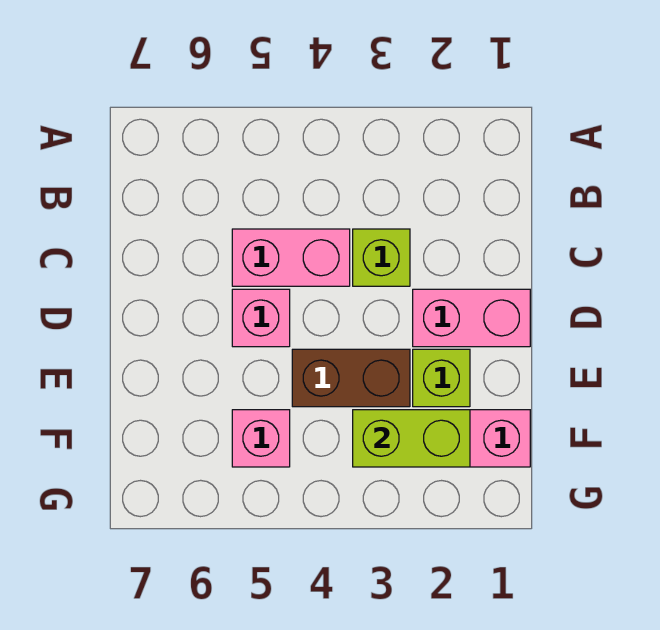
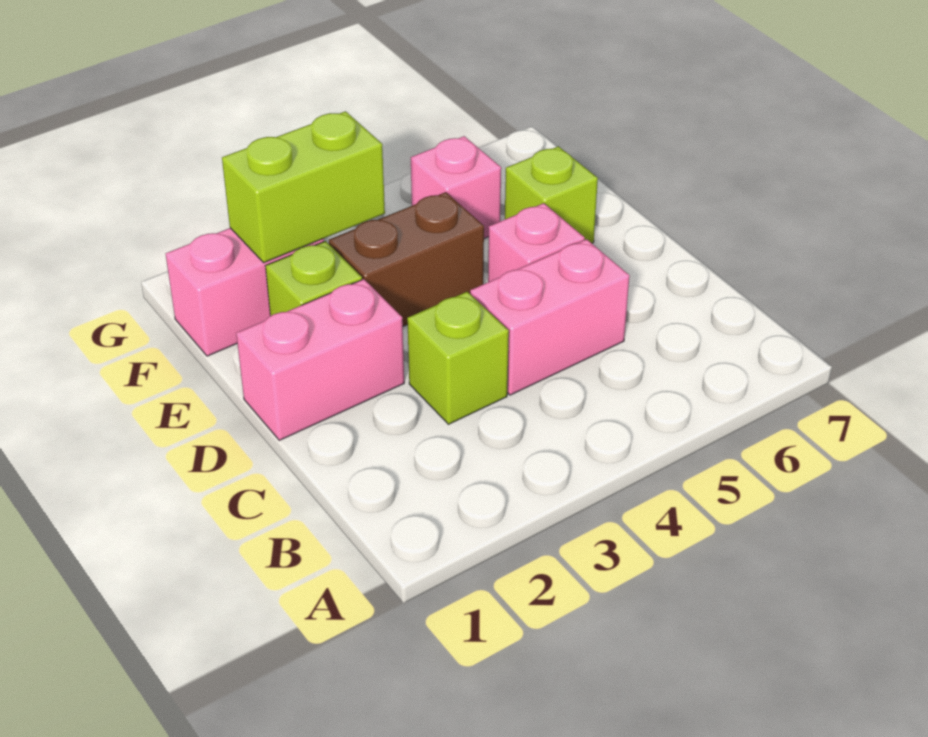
none -> lime 1x1 brick [505,146,598,243]

